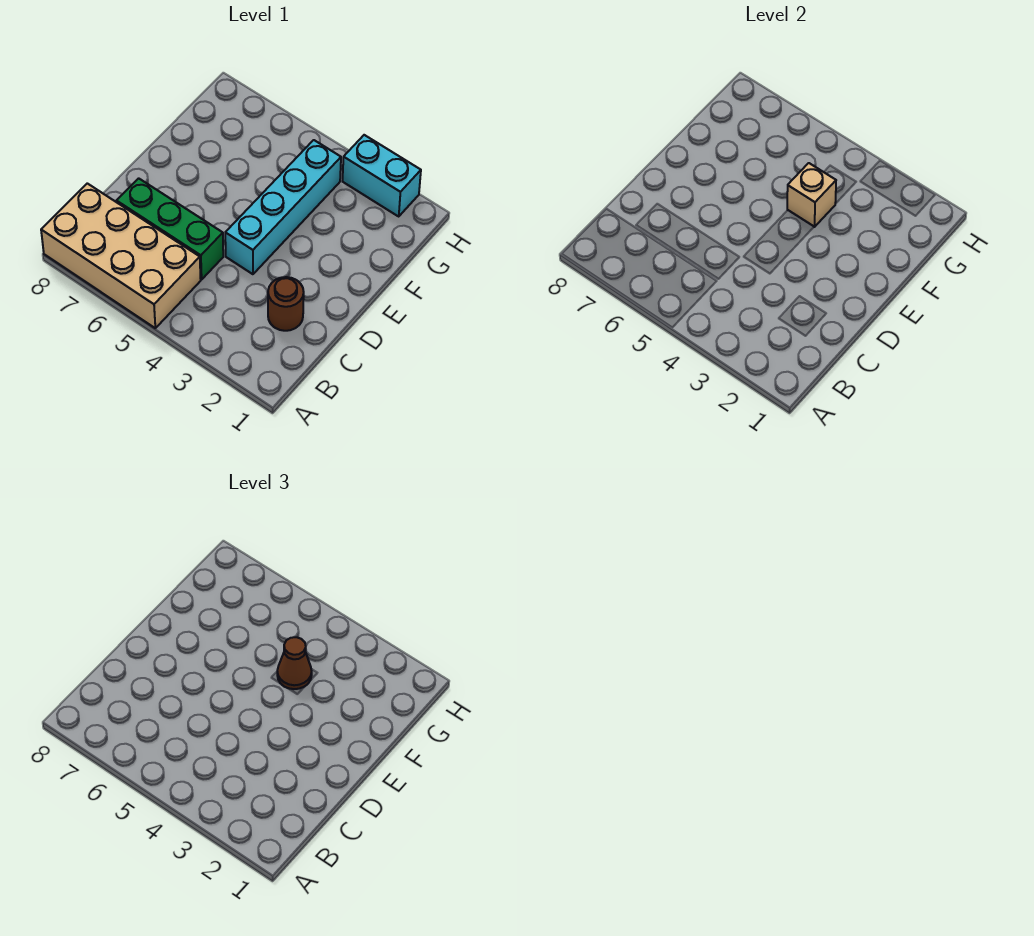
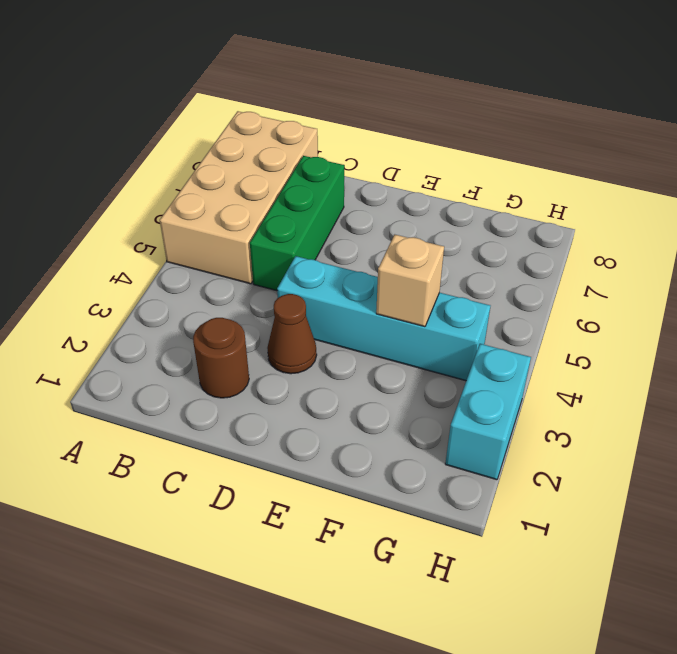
brown 1x1 cone [277,637,312,689] -> brown 1x1 cone moved to [267,294,317,374]

